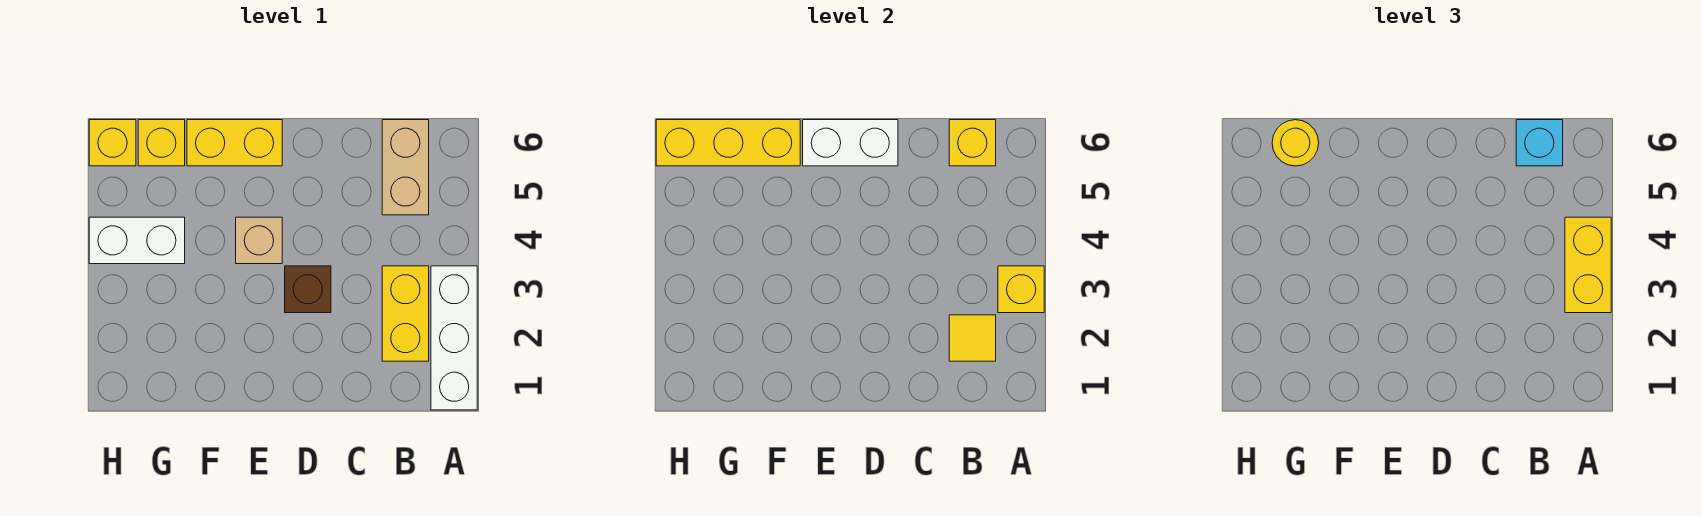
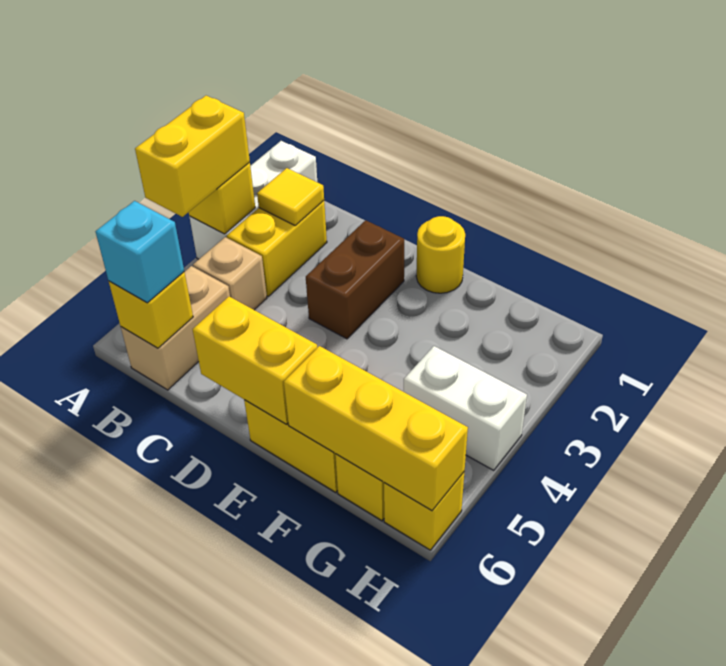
brown 1x1 brick [285,266,331,313] -> brown 1x2 brick [306,220,404,339]
white 1x2 brick [803,120,898,166] -> yellow 1x2 brick [193,296,317,424]
tan 1x1 brick [236,217,282,264] -> tan 1x1 brick moved to [193,237,267,310]
yellow 1x1 round brick [1272,120,1319,166] -> yellow 1x1 round brick moved to [416,216,465,293]

